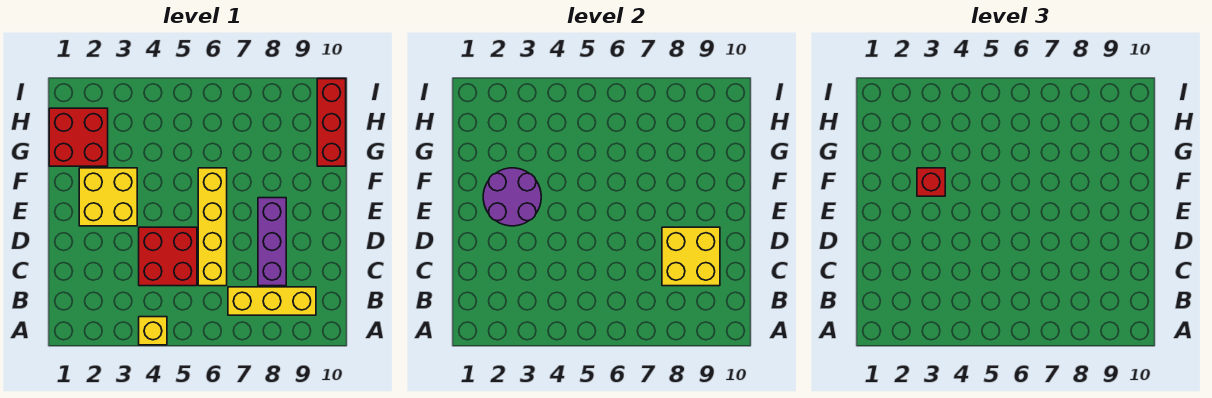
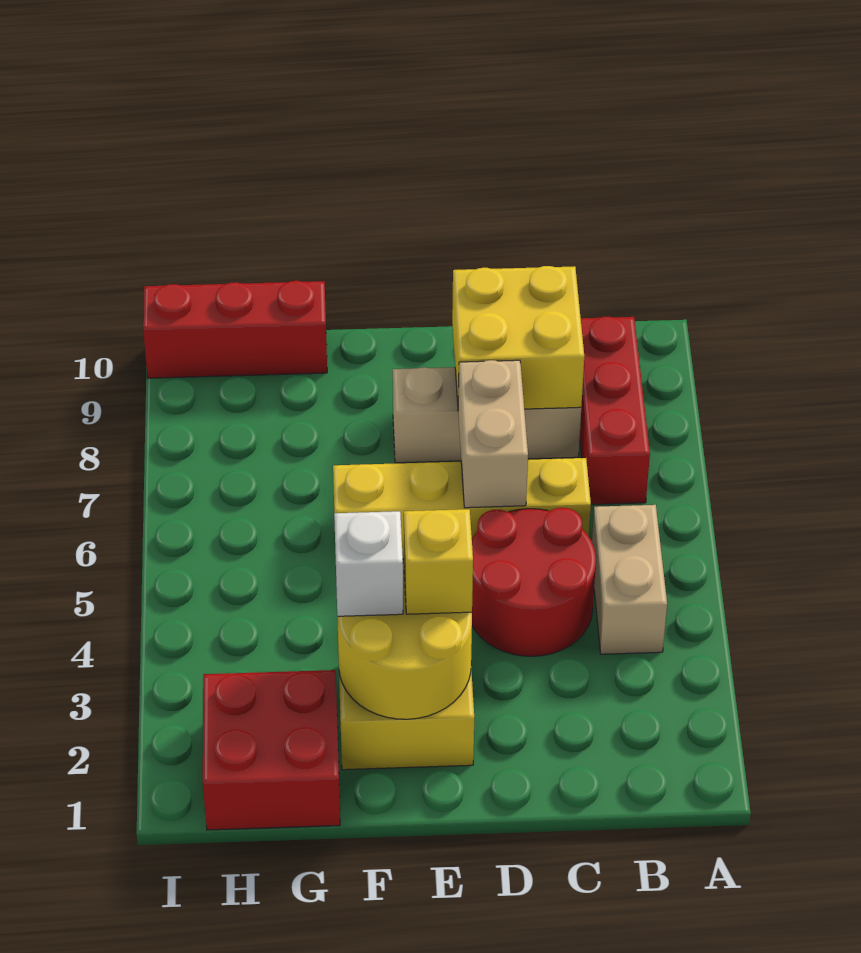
yellow 1x1 brick [139,317,167,345] -> yellow 1x1 brick moved to [404,509,473,614]
none -> tan 1x2 brick [592,505,667,654]
yellow 1x3 brick [228,287,316,315] -> red 1x3 brick [580,317,650,504]
red 2x2 brick [139,227,197,286] -> red 2x2 round brick [472,508,596,656]
purple 1x3 brick [258,198,286,286] -> tan 1x3 brick [393,367,581,463]
none -> tan 1x2 brick [458,360,528,508]
purple 2x2 round brick [483,168,541,226] -> yellow 2x2 round brick [337,564,472,719]
red 1x1 brick [917,168,945,196] -> white 1x1 brick [334,511,403,616]

